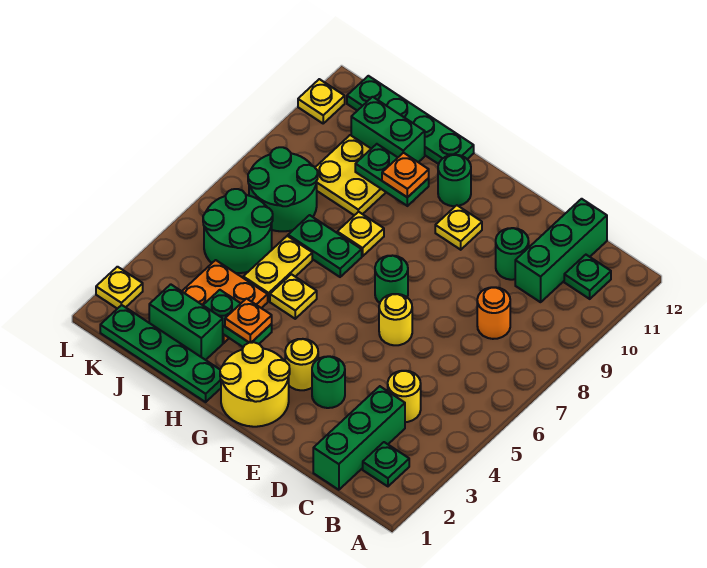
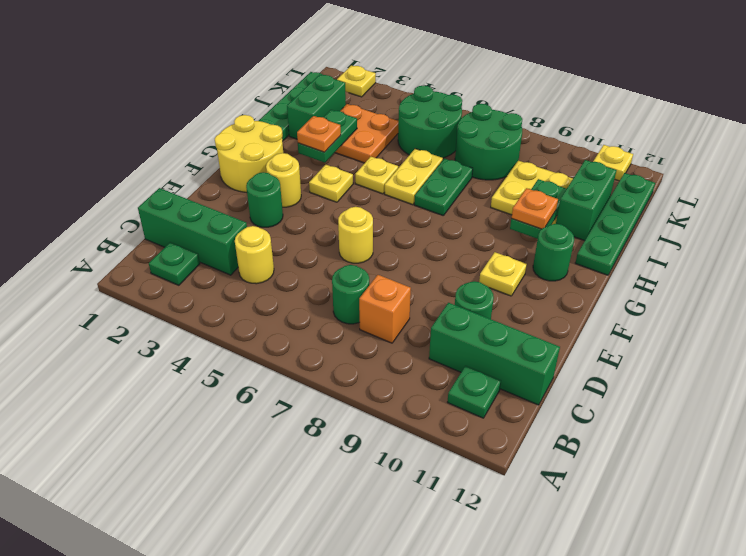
orange 1x1 round brick [477,287,510,339] -> orange 1x1 brick [359,275,411,343]
green 1x1 round brick [375,256,408,303] -> green 1x1 round brick moved to [332,265,369,324]
yellow 1x1 plate [337,212,384,256] -> yellow 1x1 plate moved to [309,165,353,202]
yellow 1x2 plate [243,236,312,301] -> yellow 1x2 plate turned to [385,149,443,205]

